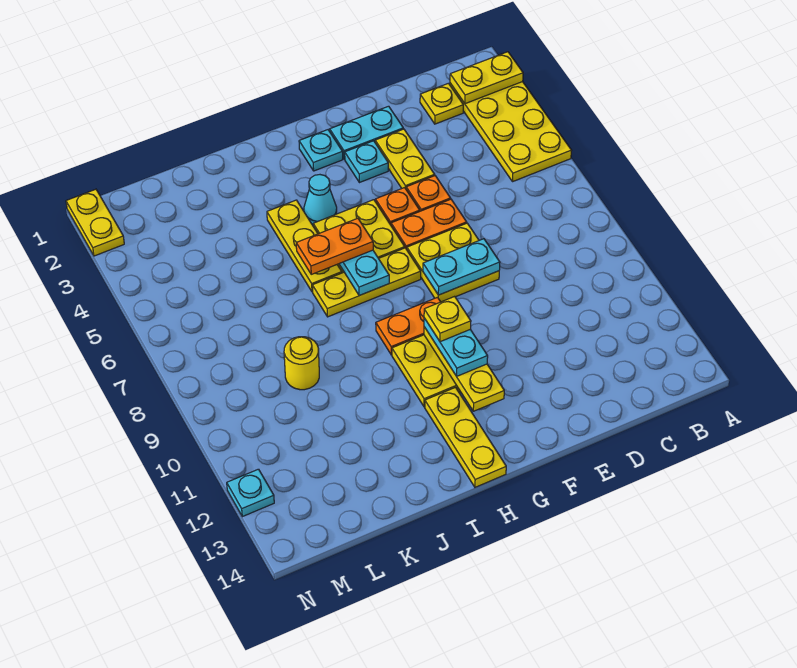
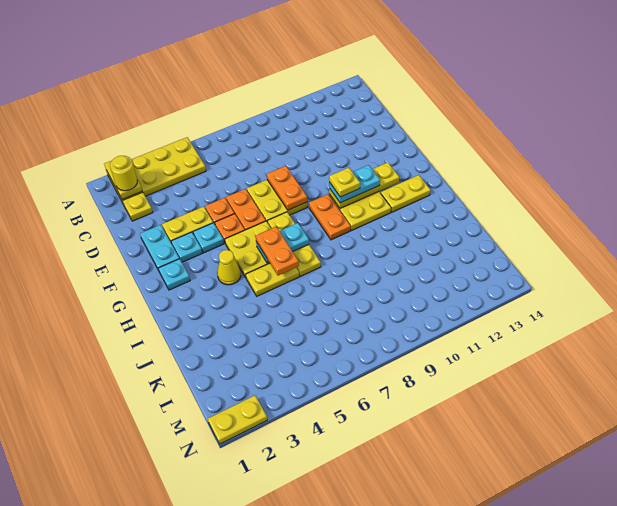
cyan 1x2 plate [423,239,500,295] -> orange 1x2 plate [267,166,307,210]
cyan 1x1 cone [304,175,337,225] -> yellow 1x1 cone [217,250,241,285]
yellow 1x3 plate [425,387,506,487] -> yellow 1x2 plate [381,175,431,212]
yellow 1x3 plate [267,200,342,292] -> yellow 1x2 plate [246,263,299,296]
yellow 1x1 round brick [284,337,319,390] -> yellow 1x1 round brick moved to [110,156,137,191]
cyan 1x1 plate [227,469,274,517] -> cyan 1x1 plate moved to [193,223,224,253]

